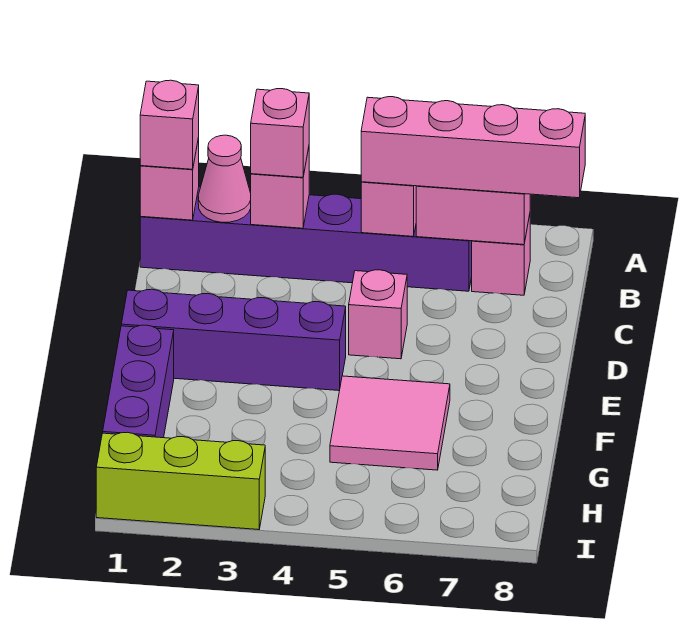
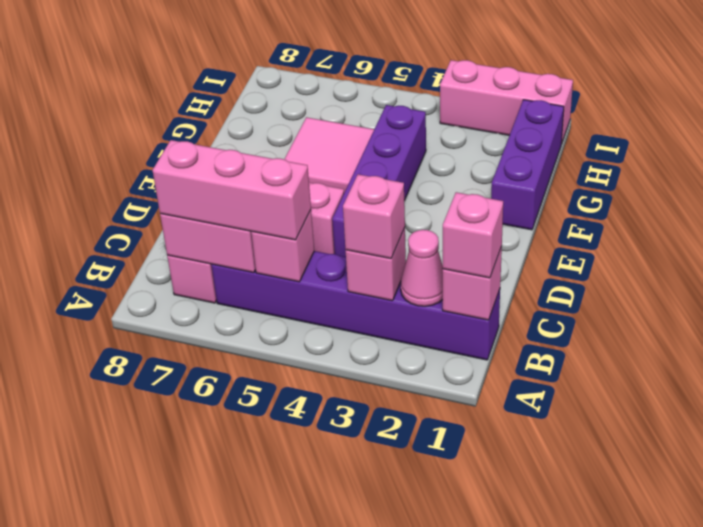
pink 1x4 brick [361,97,585,198] -> pink 1x3 brick [152,140,311,240]
purple 1x4 brick [121,289,346,391] -> purple 1x4 brick turned to [332,105,426,257]
lime 1x3 brick [96,432,265,530] -> pink 1x3 brick [440,60,573,144]

